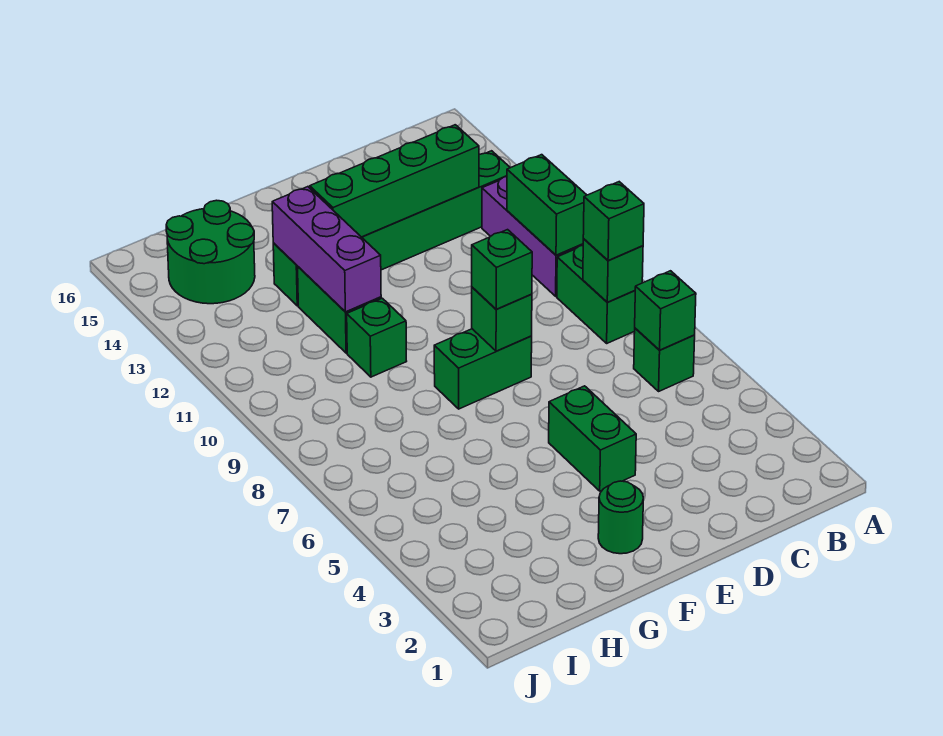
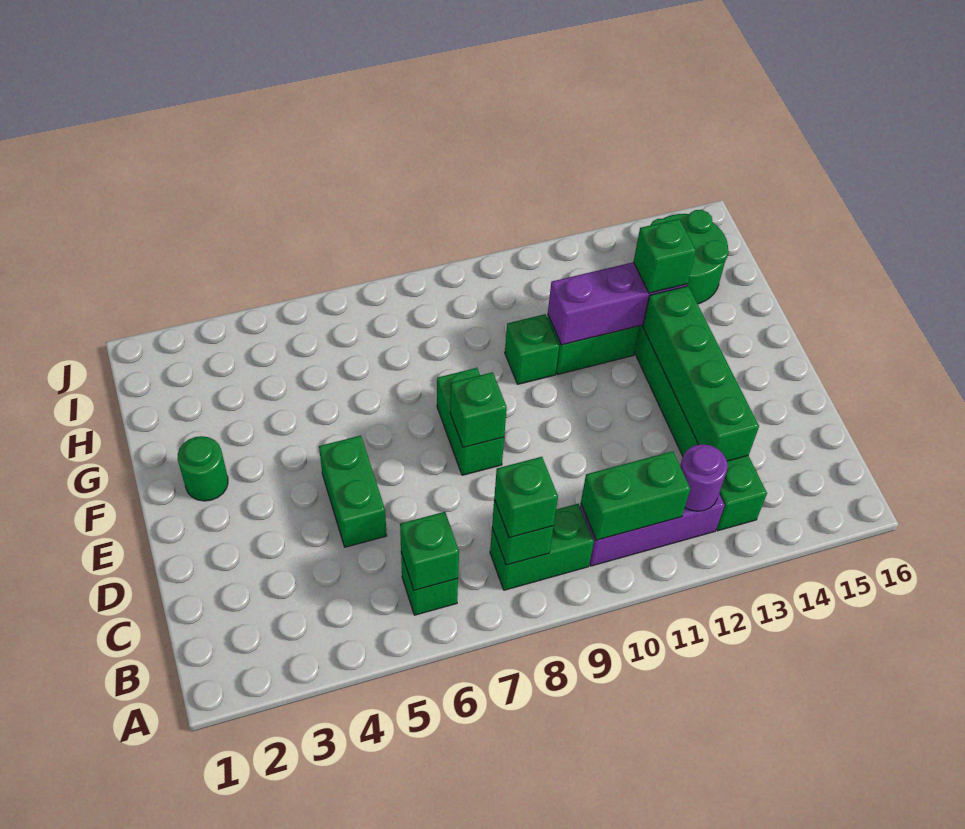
none -> purple 1x1 round brick [680,444,728,511]
green 1x2 brick [549,386,636,491] -> green 1x2 brick turned to [319,436,387,547]
green 1x1 brick [472,230,532,309] -> green 1x1 brick moved to [634,219,696,293]

